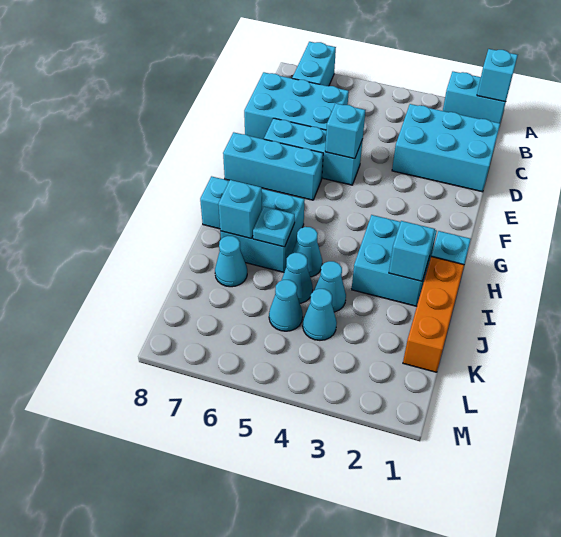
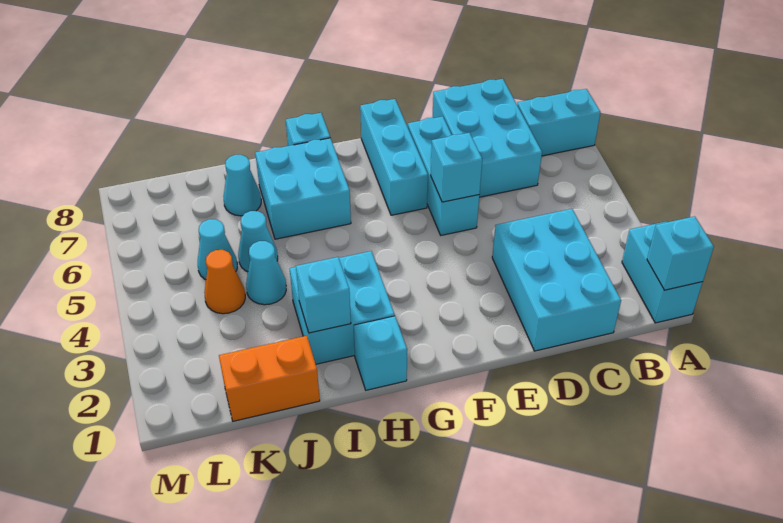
orange 1x3 brick [403,257,464,372] -> orange 1x2 brick [219,336,320,421]
cyan 1x1 cone [292,227,322,277] -> none
cyan 1x1 plate [253,207,295,247] -> none
cyan 1x1 brick [218,180,262,238] -> none
cyan 1x1 cone [303,289,337,340] -> orange 1x1 cone [204,250,245,314]

